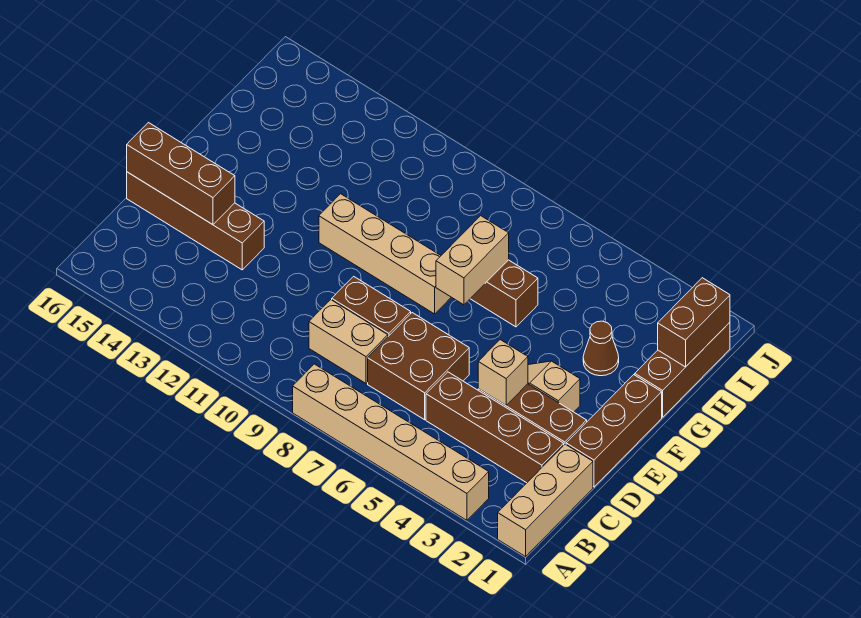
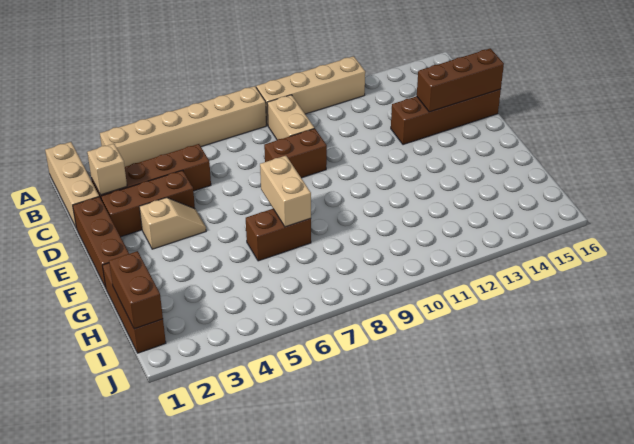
brown 2x2 brick [368,313,469,420] -> none
tan 1x2 brick [309,300,388,383] -> tan 1x2 brick turned to [267,95,314,140]
tan 1x1 brick [478,340,528,405] -> tan 1x1 brick moved to [87,144,127,195]
tan 1x4 brick [319,194,451,314] -> tan 1x4 brick moved to [256,56,365,125]
brown 1x1 cone [583,321,619,376] -> none

